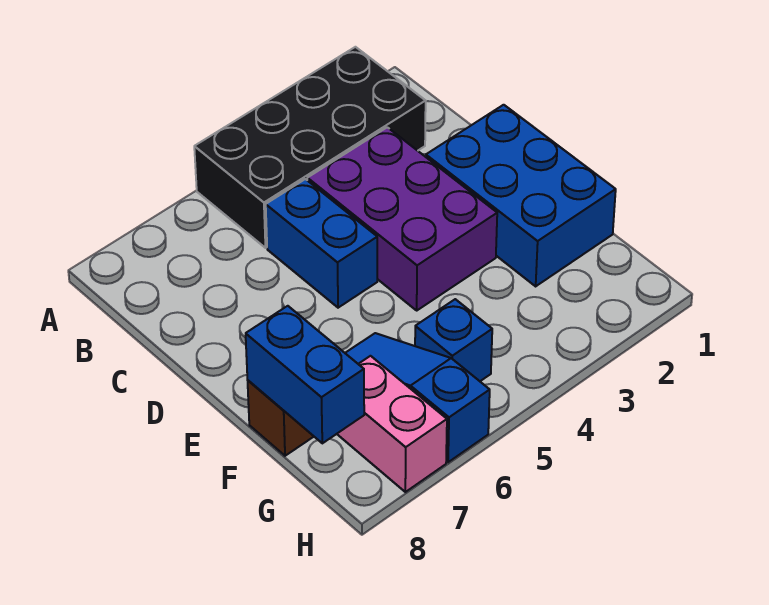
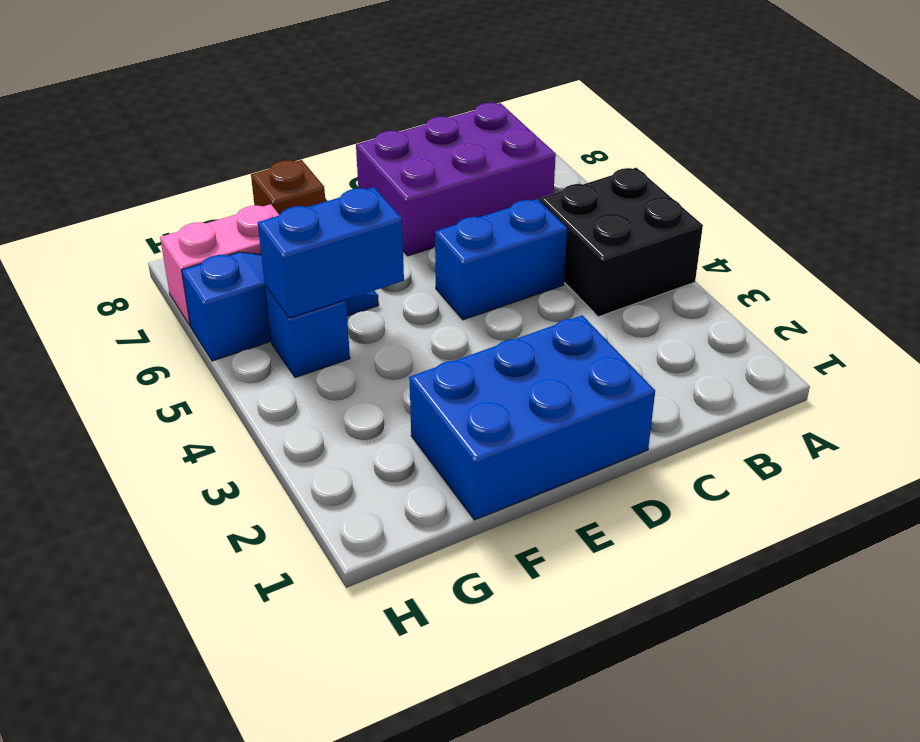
black 2x4 brick [194,47,426,248] -> black 2x2 brick [540,168,703,317]
purple 2x3 brick [307,127,497,310] -> purple 2x3 brick moved to [356,103,556,256]
blue 1x2 brick [246,306,364,443] -> blue 1x2 brick moved to [258,187,404,318]

